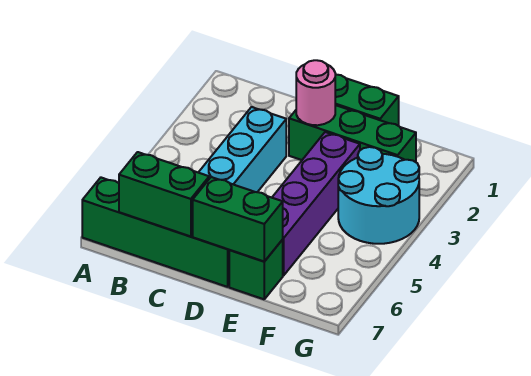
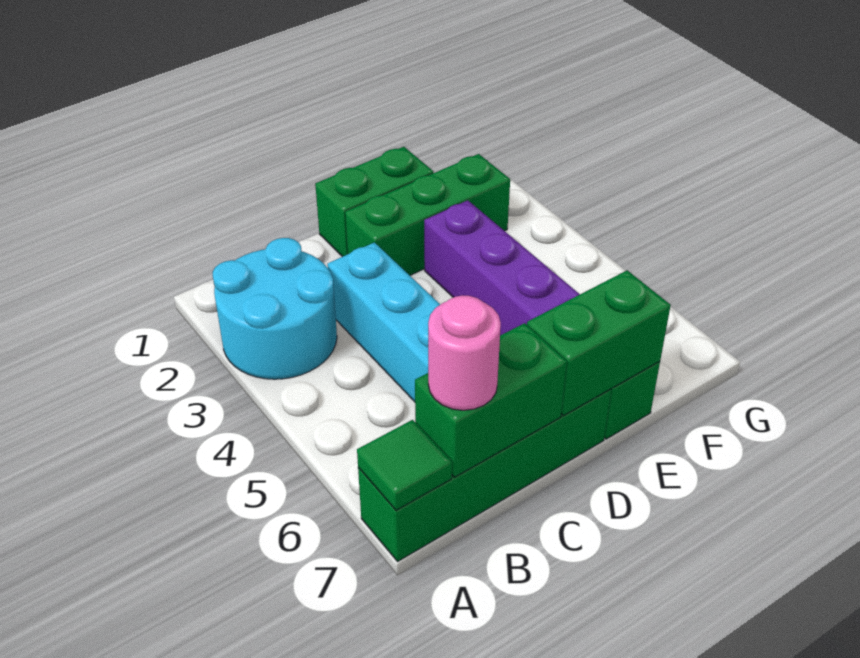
none -> green 1x1 tile [357,420,452,510]
pink 1x1 round brick [296,60,335,125] -> pink 1x1 round brick moved to [428,295,501,410]
cyan 2x2 round brick [338,147,419,244] -> cyan 2x2 round brick moved to [213,238,337,379]

